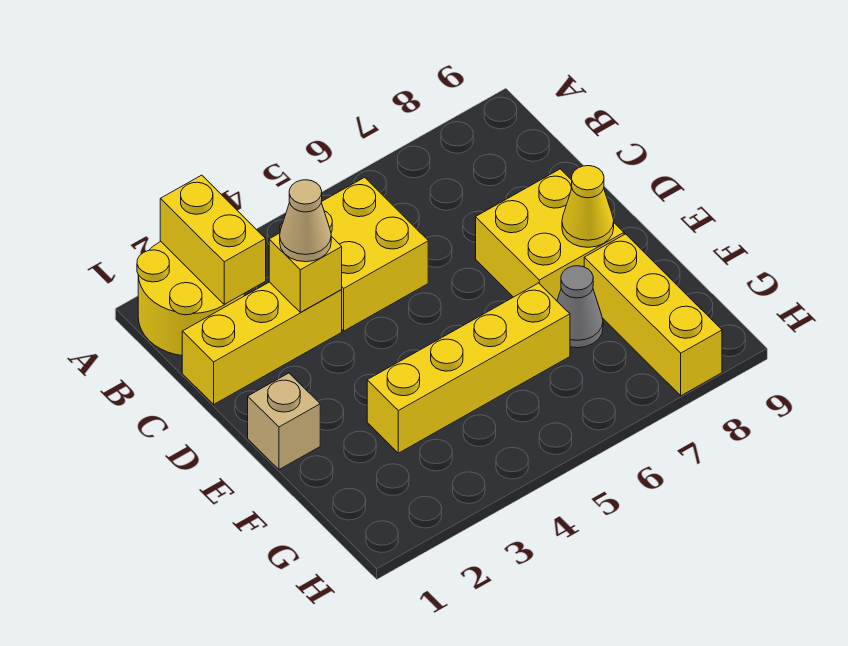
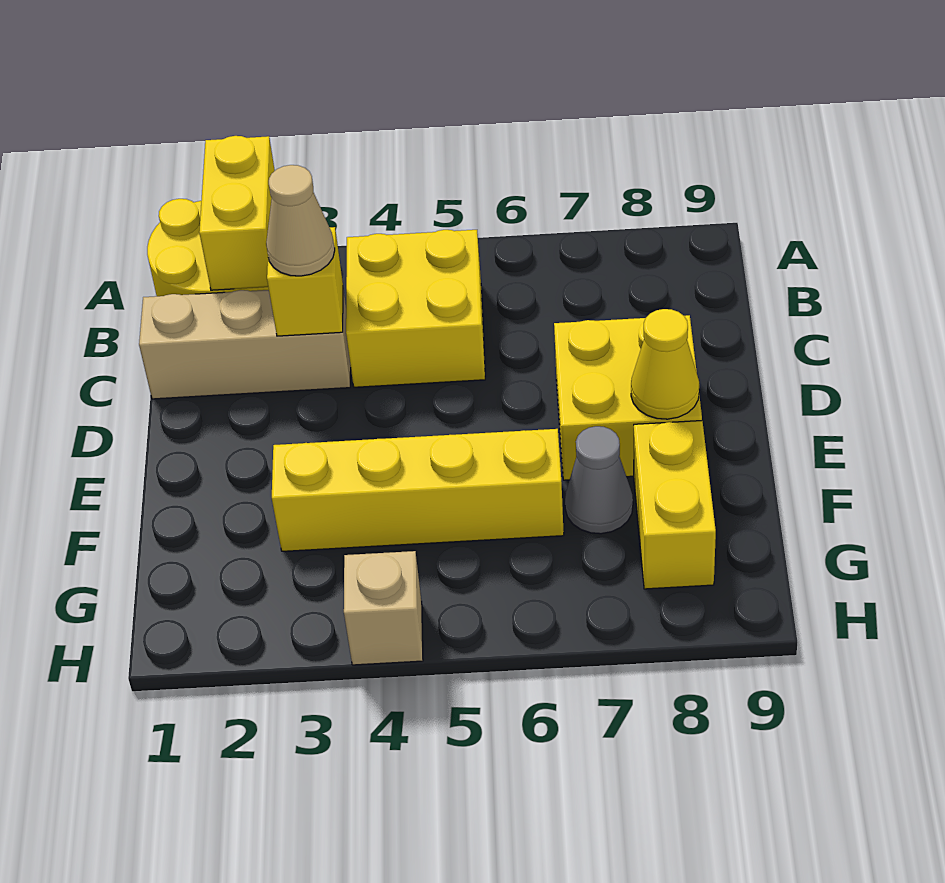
yellow 1x3 brick [182,282,342,404] -> tan 1x3 brick [139,288,351,399]
tan 1x1 brick [248,373,320,470] -> tan 1x1 brick moved to [344,551,423,665]
yellow 1x3 brick [584,234,722,396] -> yellow 1x2 brick [634,421,716,589]

